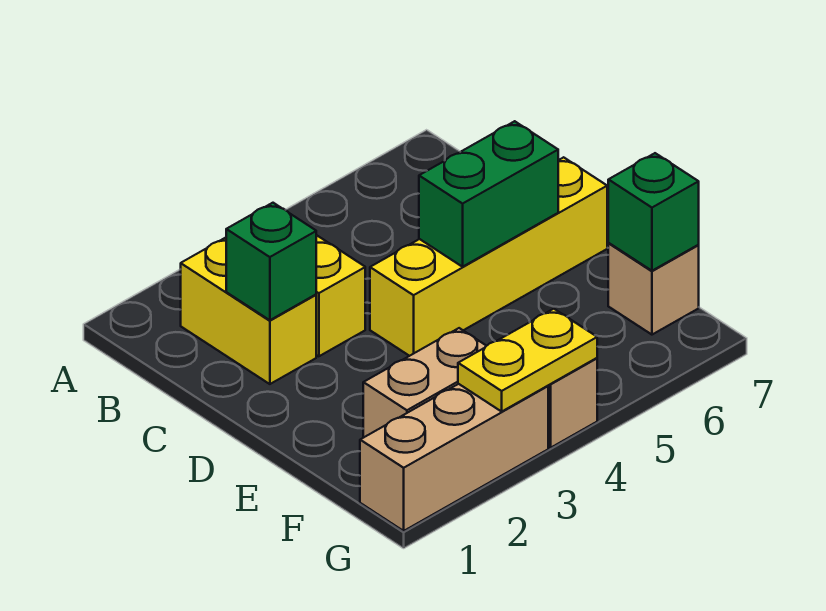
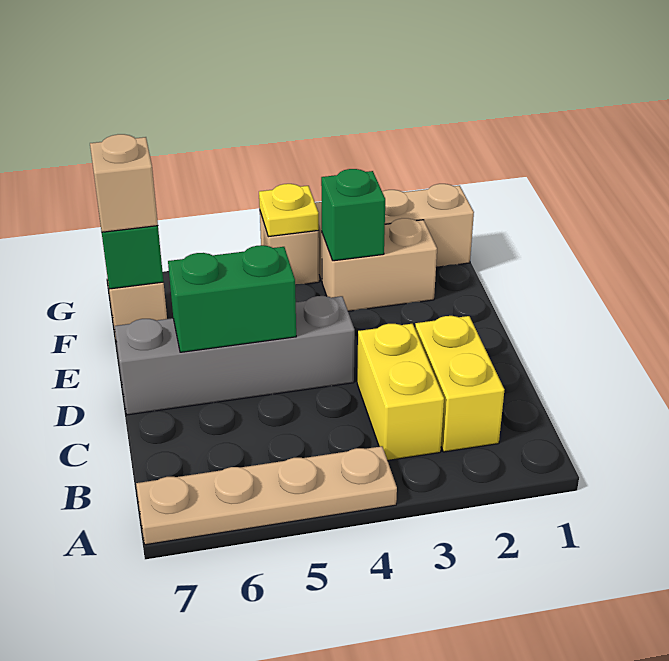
none -> tan 1x4 plate [136,446,397,545]
green 1x1 brick [226,203,316,320] -> green 1x1 brick moved to [321,169,385,261]
yellow 1x4 brick [370,157,607,356] -> grey 1x4 brick [114,296,355,415]
none -> tan 1x1 brick [90,134,158,232]
yellow 1x2 plate [458,309,597,411] -> yellow 1x1 plate [259,184,319,237]

